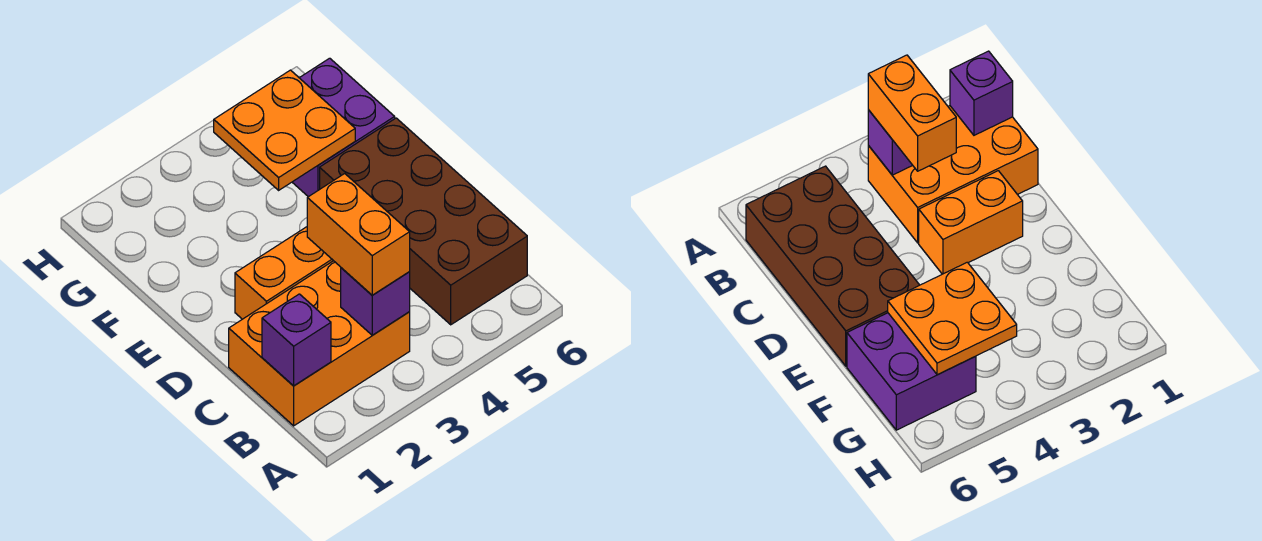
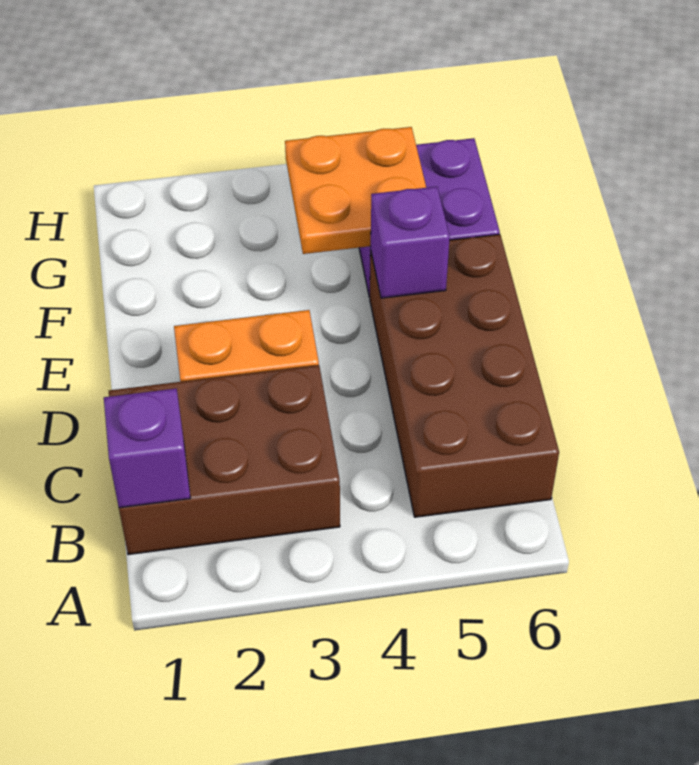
orange 2x3 brick [229,261,410,426] -> brown 2x3 brick [109,365,340,555]
purple 1x1 brick [341,268,410,335] -> purple 1x1 brick moved to [371,187,450,298]
orange 1x2 brick [307,174,410,295] -> none

